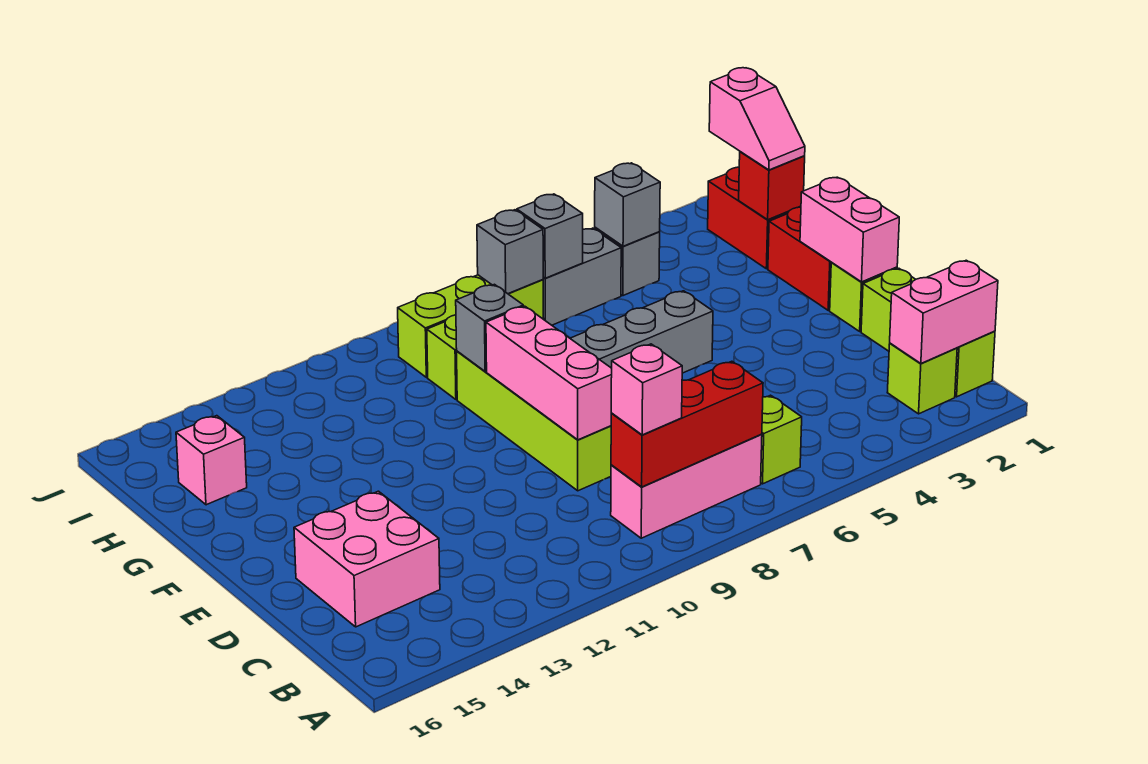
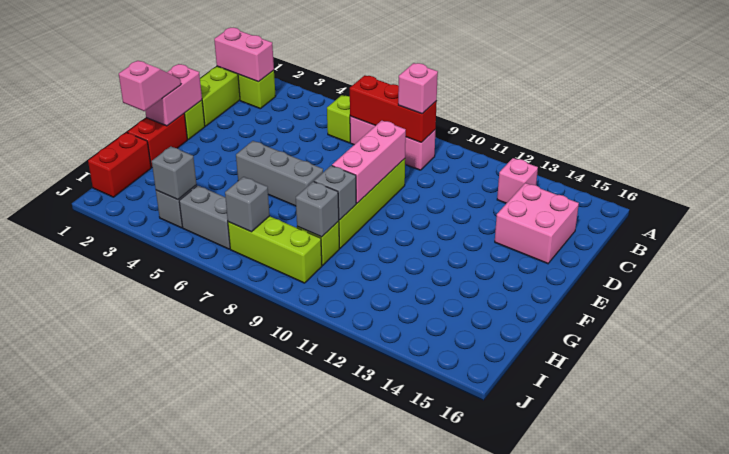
red 1x1 brick [739,152,805,220] -> none
pink 1x2 slope [709,68,805,170] -> pink 1x2 slope moved to [119,61,181,111]
pink 1x1 brick [176,416,247,505] -> pink 1x1 brick moved to [497,158,538,203]
grey 1x1 brick [517,194,583,278] -> grey 1x1 brick moved to [296,182,339,237]

